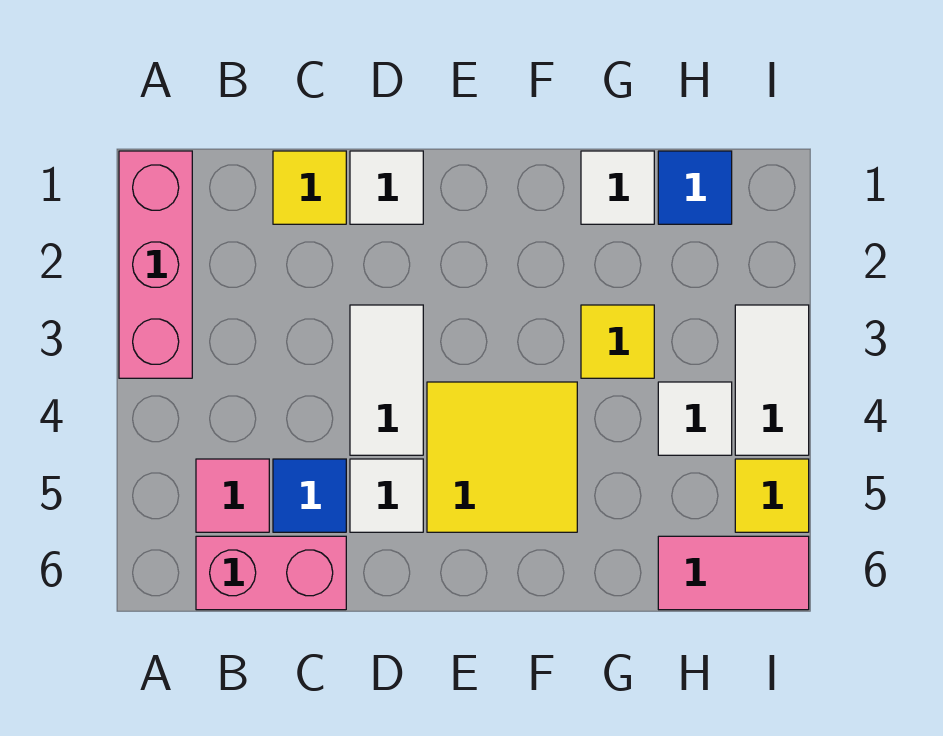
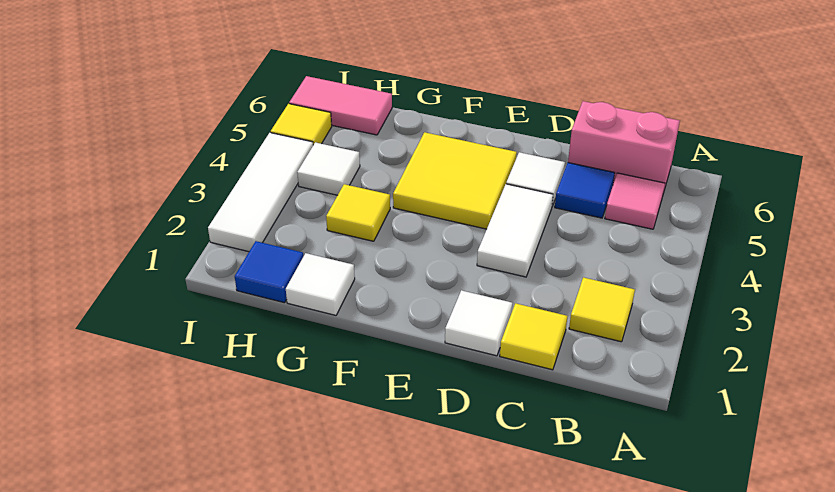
pink 1x3 brick [119,151,192,378] -> none
none -> yellow 1x1 tile [569,277,635,342]
white 1x2 tile [735,305,809,455] -> white 1x3 tile [208,133,313,252]

